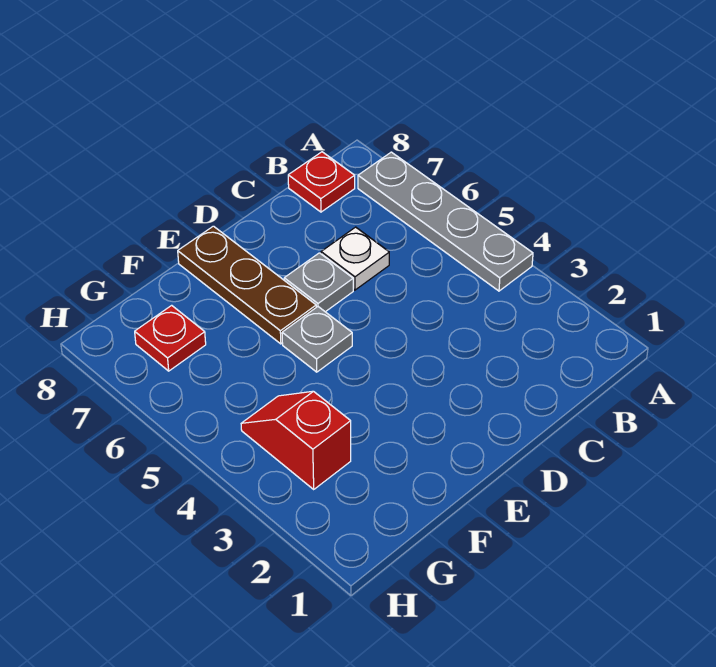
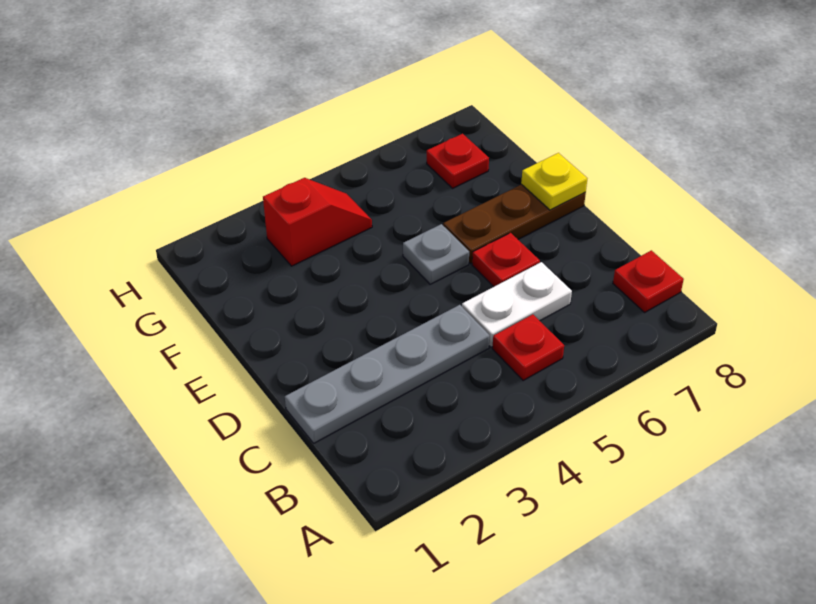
grey 1x4 plate [358,152,533,291] -> grey 1x4 plate moved to [285,305,490,443]
none -> red 1x1 plate [492,314,564,381]
white 1x1 plate [321,227,389,290] -> white 1x2 plate [462,262,572,347]
grey 1x1 plate [284,253,353,312] -> red 1x1 plate [472,233,540,287]
none -> yellow 1x1 plate [521,153,587,210]

